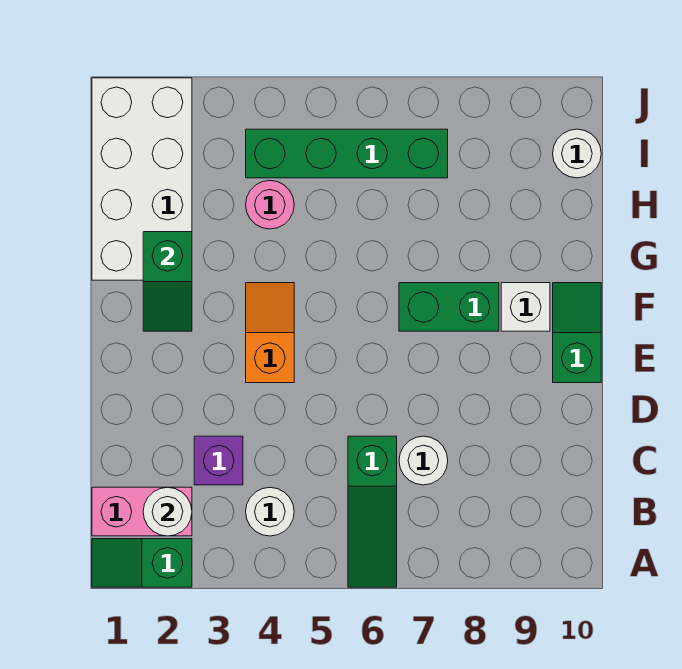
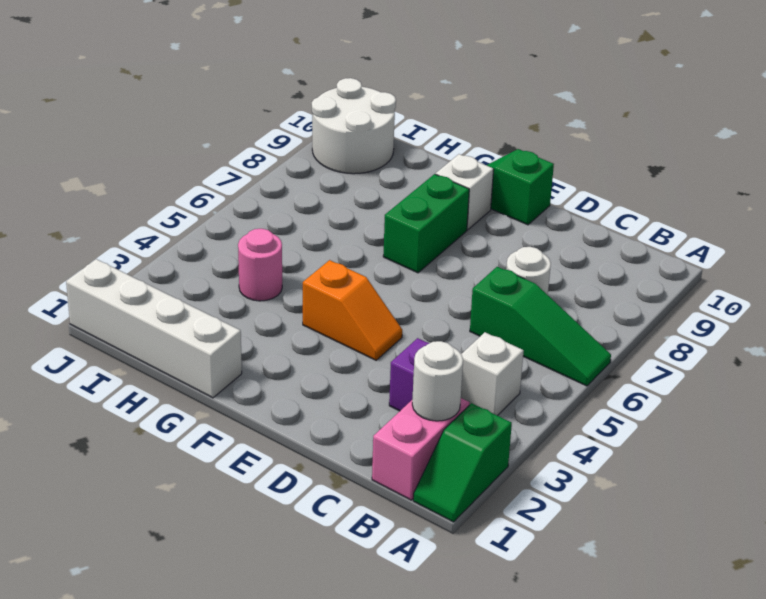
white 1x1 round brick [246,488,294,536] -> white 1x1 brick [461,332,524,416]
orange 1x2 slope [246,283,294,383] -> orange 1x2 slope turned to [303,260,402,360]
green 1x2 slope [143,232,192,331] -> none
white 2x4 brick [92,78,192,280] -> white 1x4 brick [66,259,242,398]
green 1x4 brick [246,129,448,178] -> none
white 1x1 round brick [553,129,601,178] -> white 2x2 round brick [312,78,396,174]

